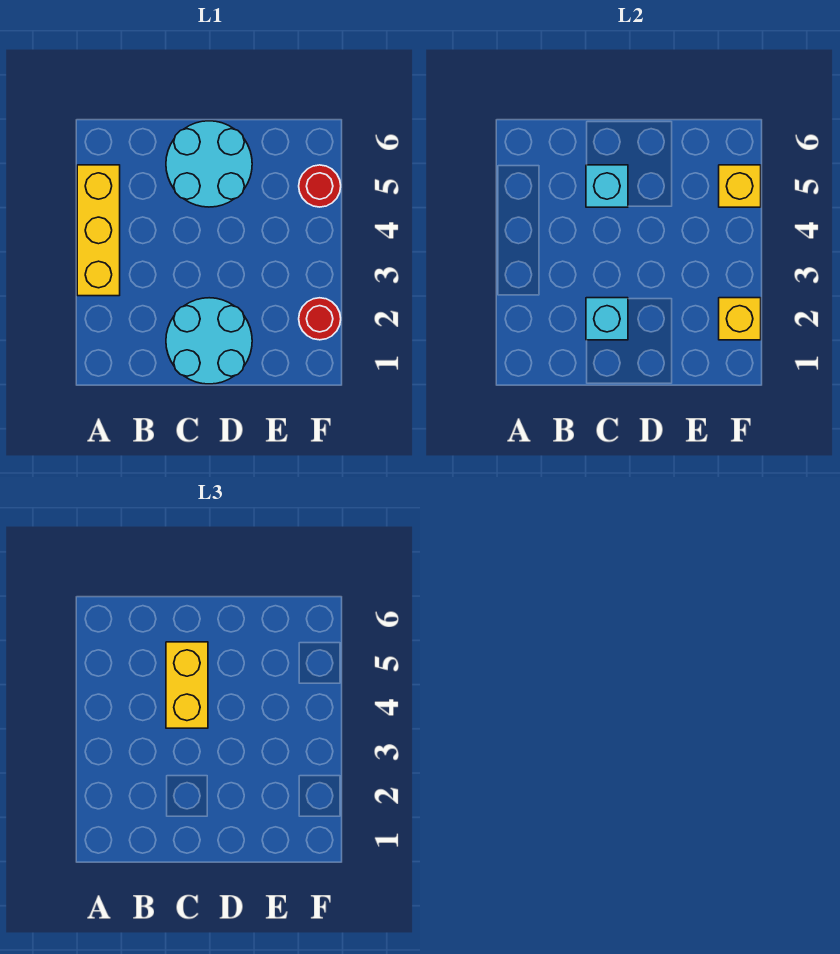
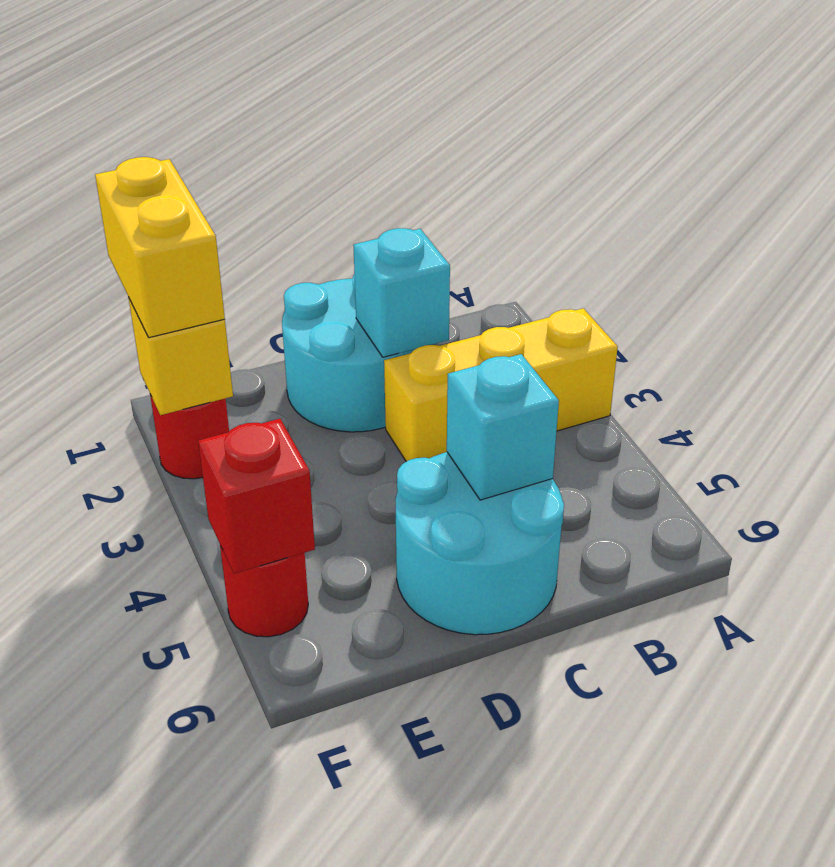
yellow 1x3 brick [77,165,120,296] -> yellow 1x3 brick turned to [384,308,618,462]
yellow 1x2 brick [166,642,208,728] -> yellow 1x2 brick moved to [95,157,225,338]
yellow 1x1 brick [719,165,761,207] -> red 1x1 brick [198,419,315,574]

